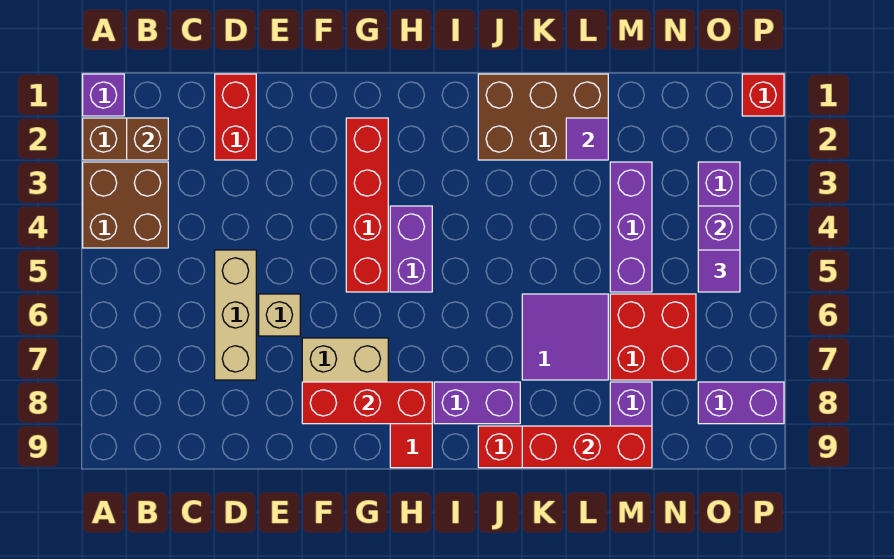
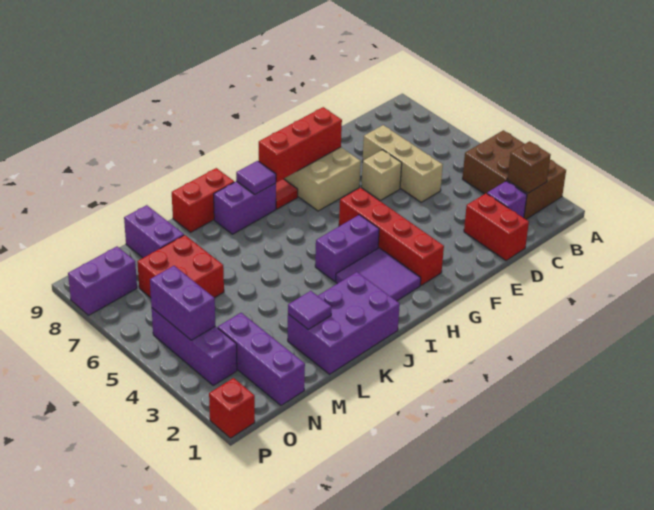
purple 1x1 brick [83,74,124,116] -> purple 1x1 brick moved to [487,181,527,218]
purple 1x2 brick [390,206,432,292] -> purple 1x2 brick turned to [315,215,379,281]
brown 2x3 brick [478,74,608,160] -> purple 2x3 brick [288,272,400,374]
purple 2x2 tile [522,294,608,380] -> purple 2x2 tile moved to [336,248,421,301]
red 1x3 brick [522,426,652,468] -> none
purple 1x3 brick [610,162,652,292] -> purple 1x3 brick moved to [218,313,305,405]
purple 1x1 tile [698,250,740,292] -> purple 1x1 tile moved to [236,161,276,194]

